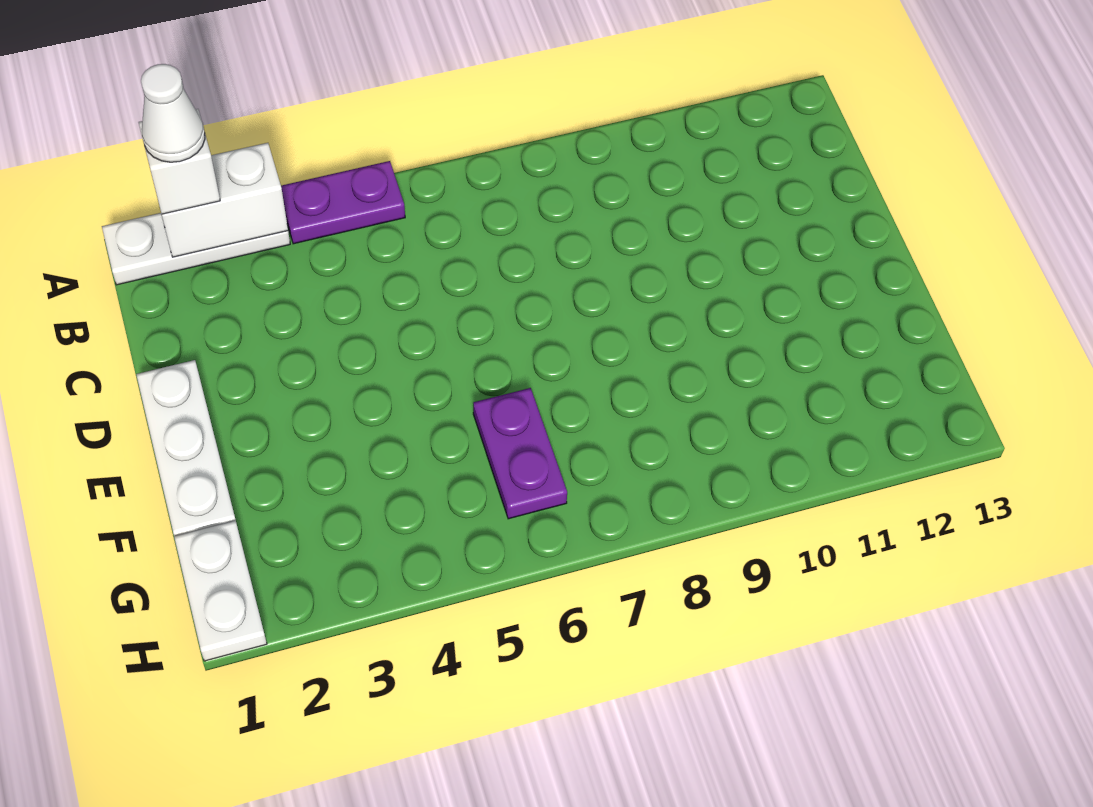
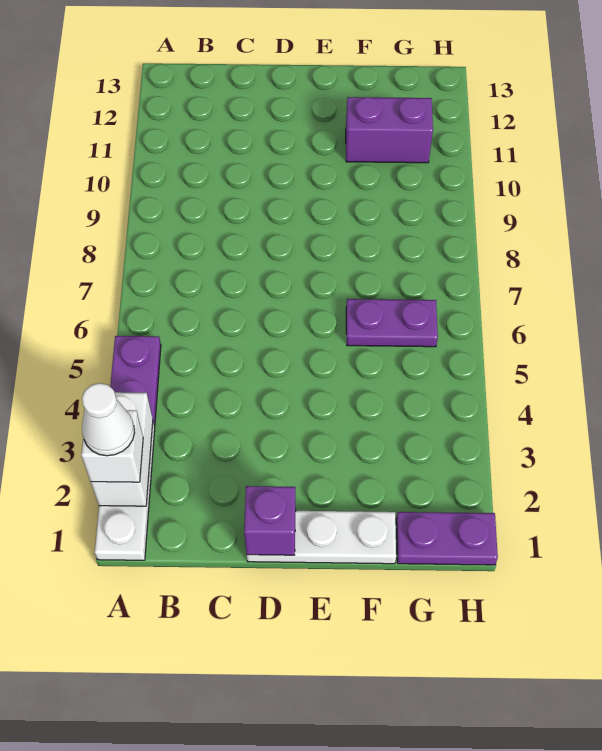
none -> purple 1x1 brick [244,486,296,555]
none -> purple 1x2 brick [346,97,433,163]
white 1x2 plate [174,521,267,661] -> purple 1x2 plate [396,512,498,565]

